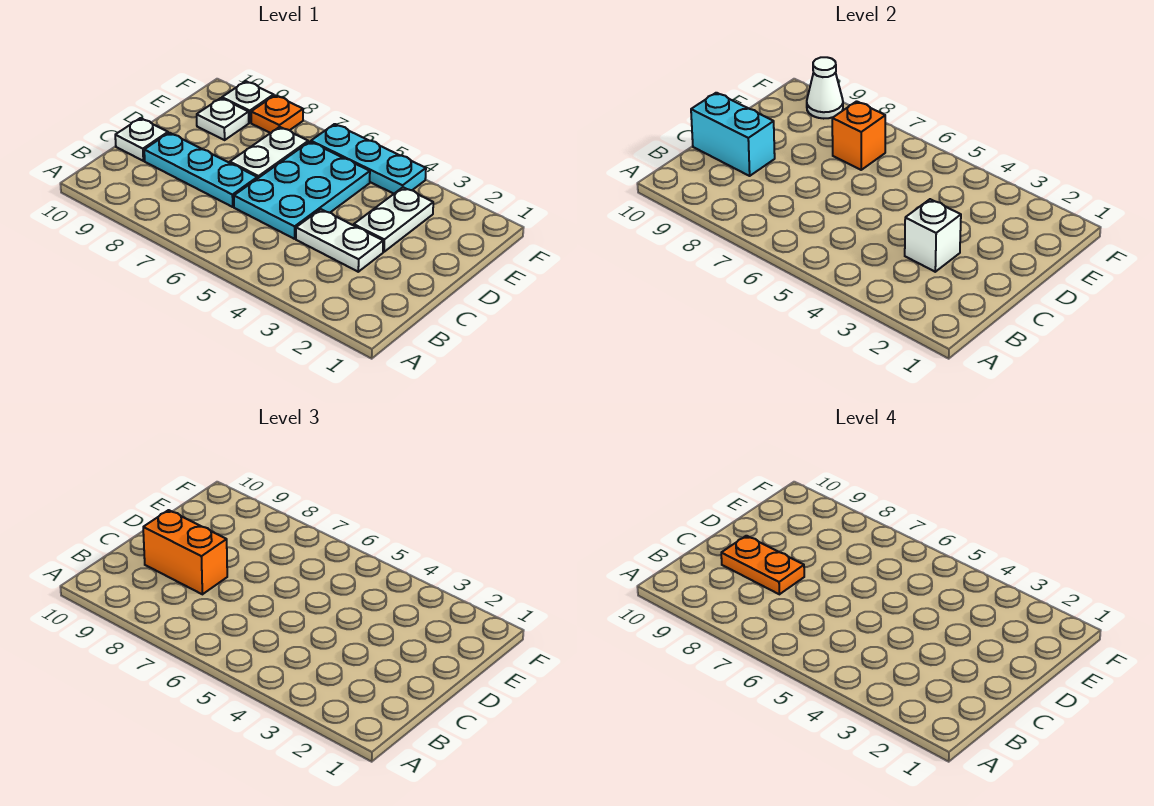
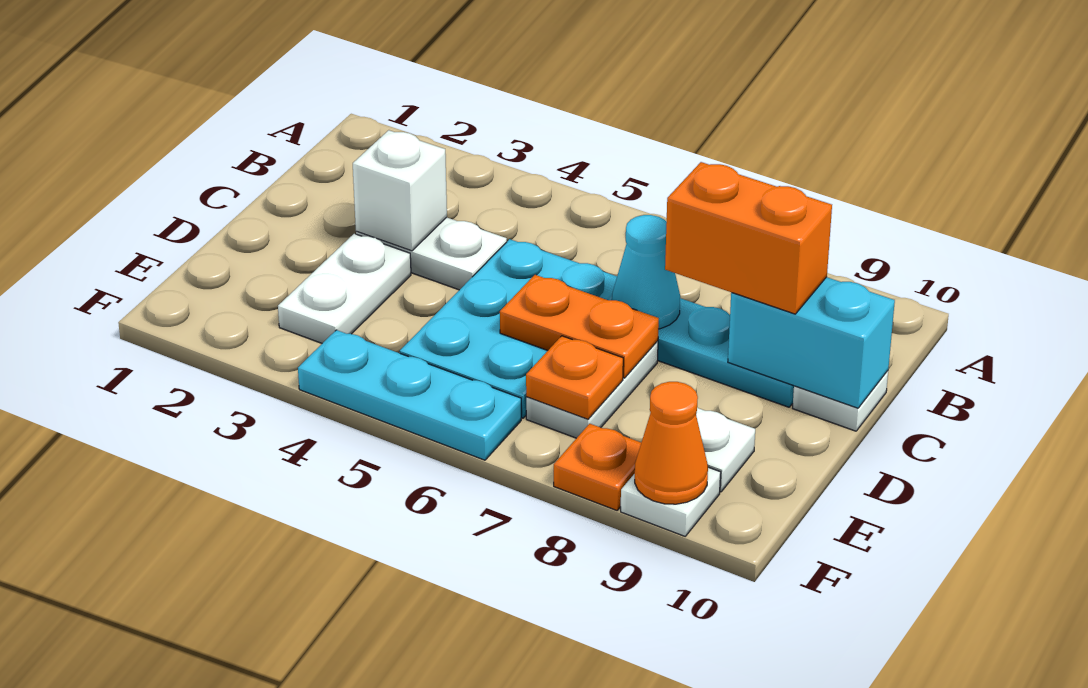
none -> cyan 1x1 cone [612,215,680,329]
orange 1x2 plate [721,536,804,594] -> orange 1x2 plate moved to [500,275,659,378]
orange 1x1 brick [832,101,885,170] -> orange 1x1 plate [526,336,623,419]
white 1x1 cone [807,57,843,119] -> orange 1x1 cone [635,382,708,504]

